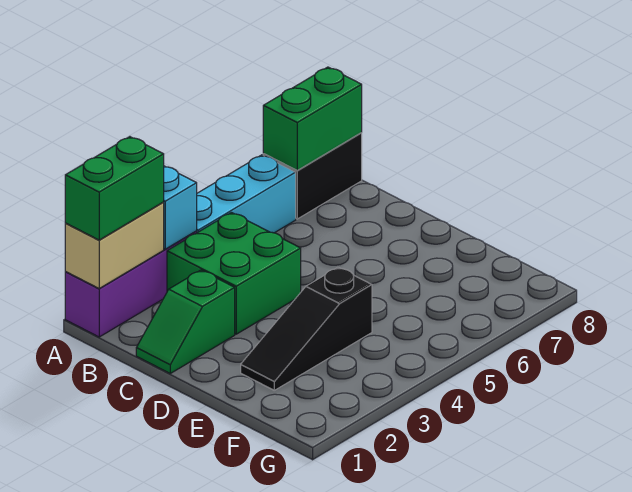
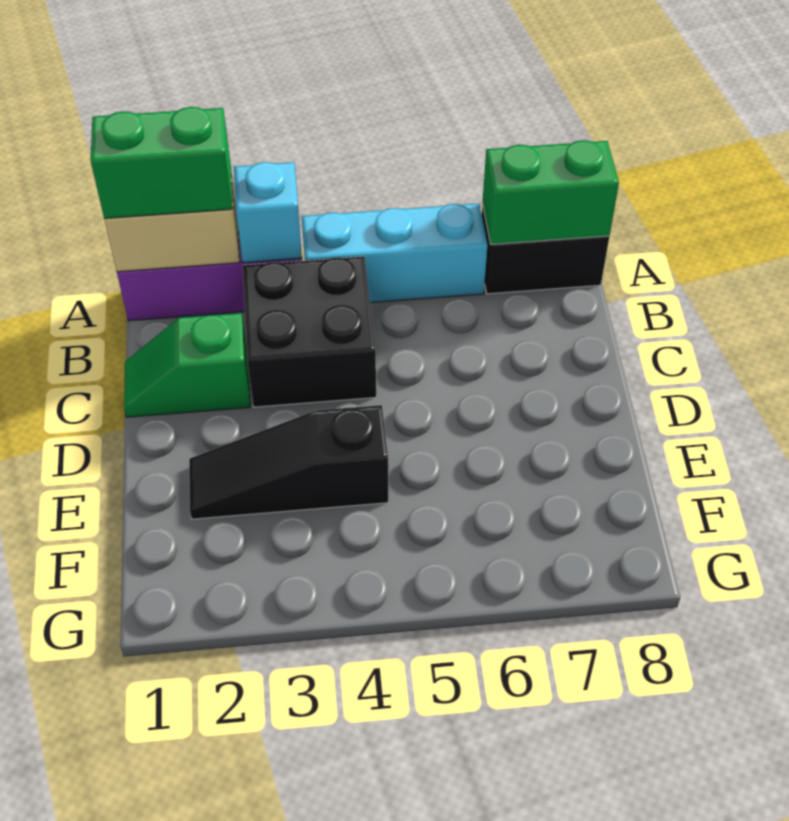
green 2x2 brick [167,213,301,334] -> black 2x2 brick [243,257,376,407]

